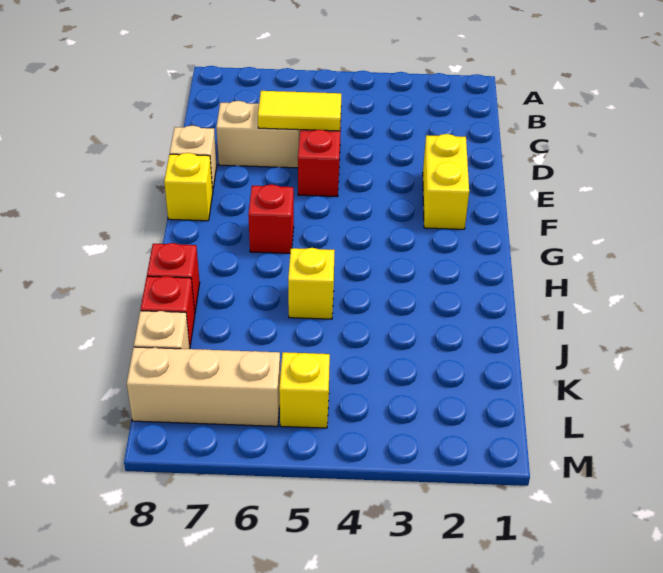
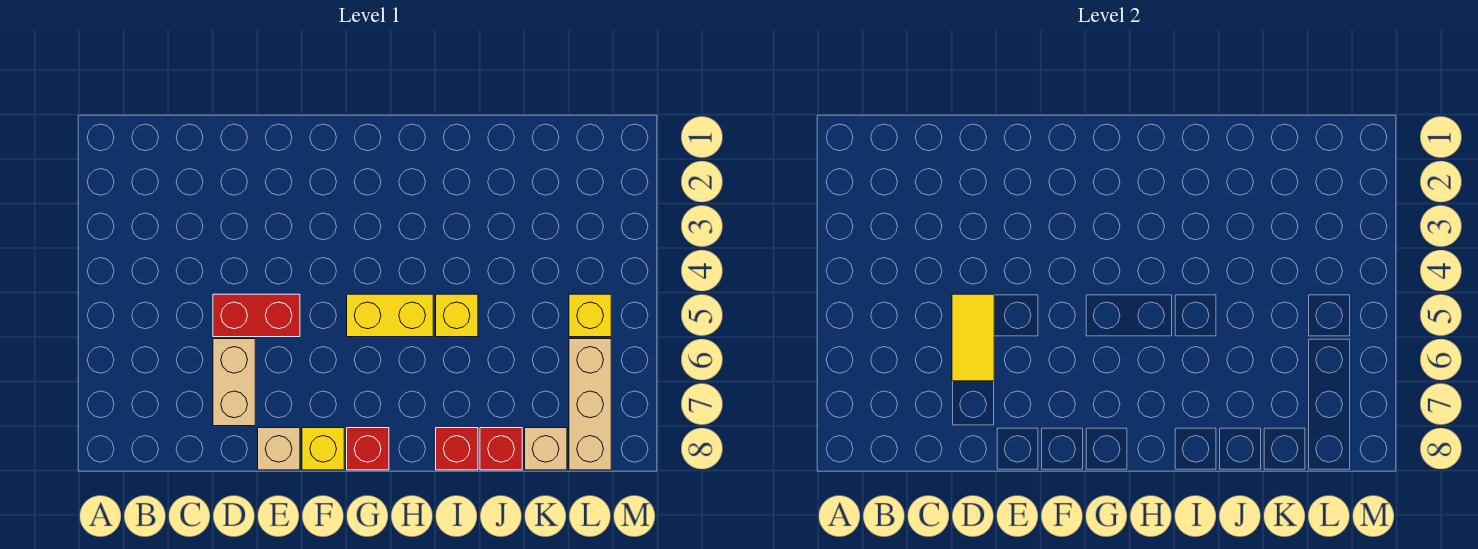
yellow 1x2 brick [423,134,469,229] -> yellow 1x2 brick moved to [347,294,433,337]
red 1x1 brick [248,184,294,253] -> red 1x1 brick moved to [347,428,389,470]

